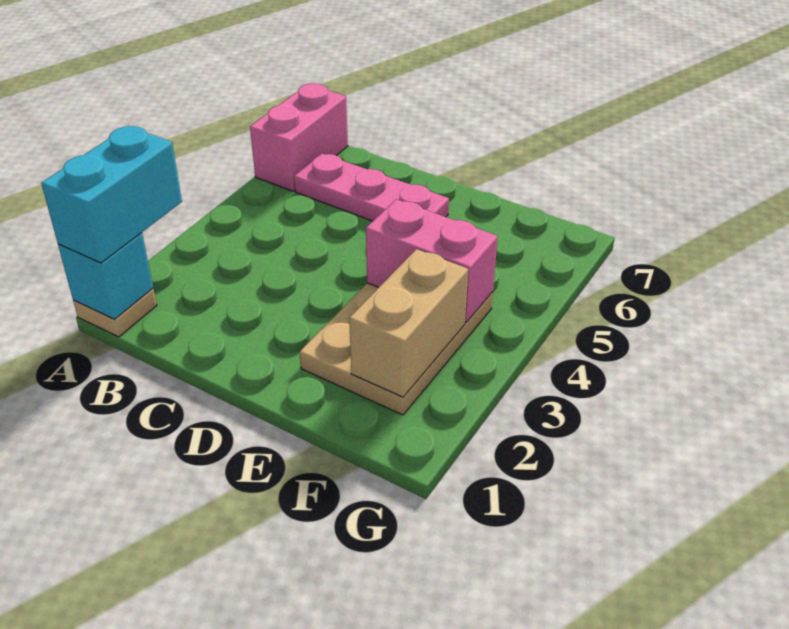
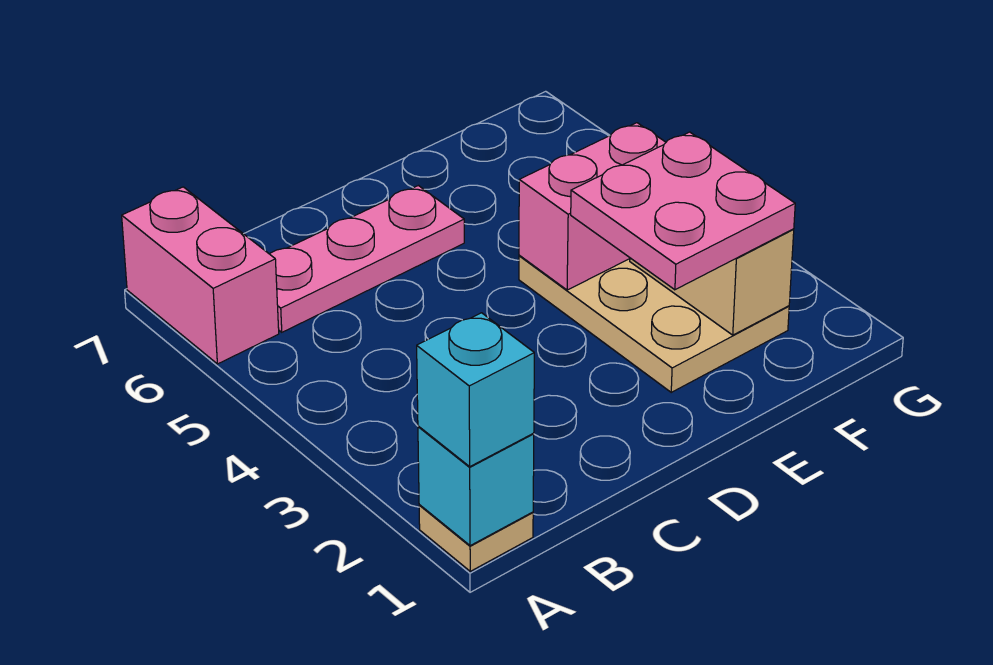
cyan 1x2 brick [41,126,182,263] -> cyan 1x1 brick [417,313,534,466]
none -> pink 2x2 plate [571,132,795,290]

